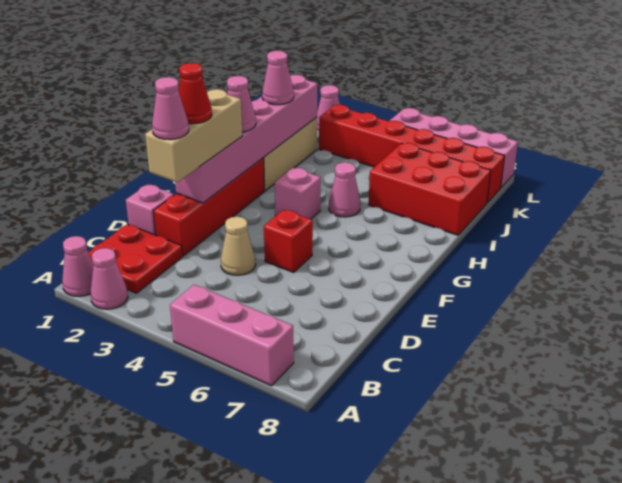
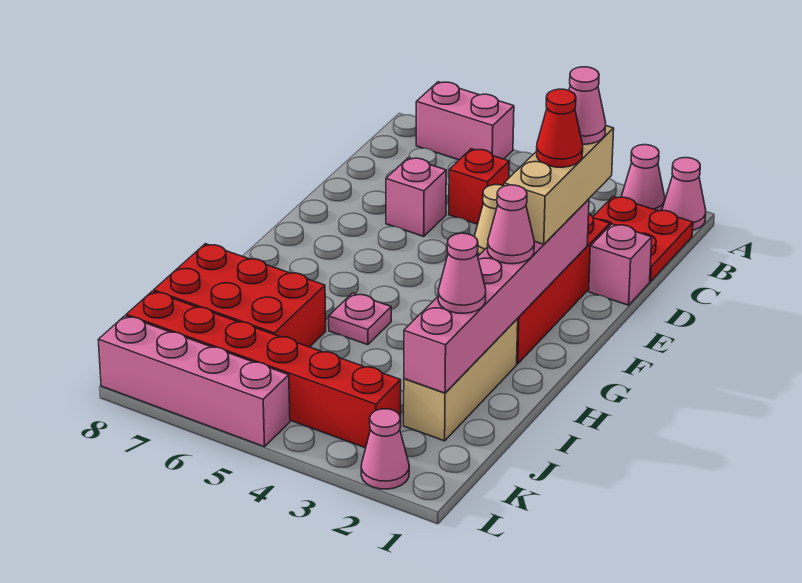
pink 1x3 brick [170,285,294,386] -> pink 1x2 brick [416,82,514,160]
red 1x1 brick [264,210,313,272] -> red 1x1 brick moved to [449,149,509,224]
pink 1x1 brick [275,168,320,219] -> pink 1x1 brick moved to [386,158,446,237]
pink 1x1 cone [329,162,361,217] -> pink 1x1 plate [329,293,391,345]

